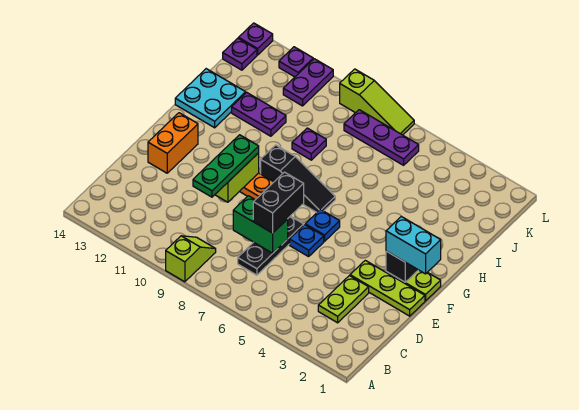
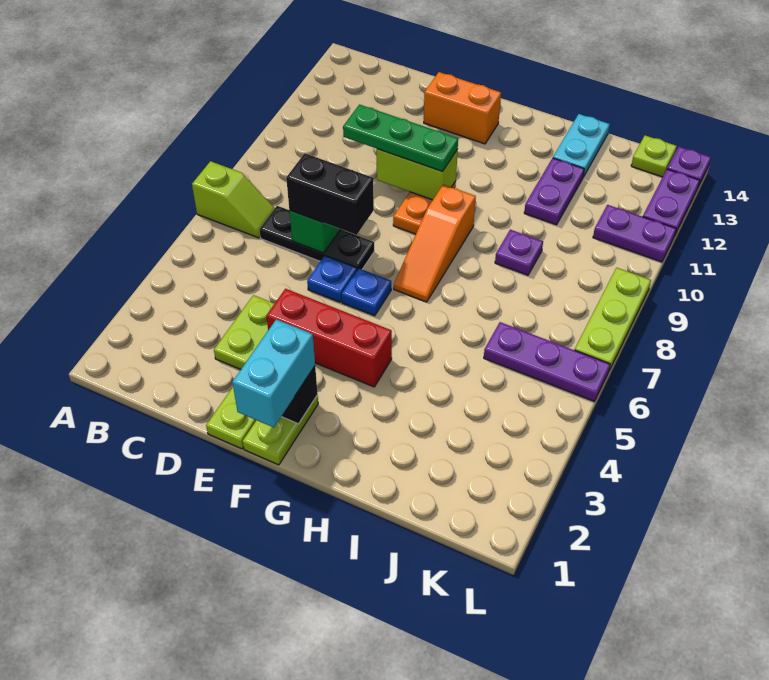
lime 1x2 slope [166,236,216,282] -> lime 1x2 slope moved to [192,161,275,238]
lime 1x2 plate [318,276,369,323] -> lime 1x2 plate turned to [214,295,274,369]
none -> red 1x3 brick [266,289,392,387]
black 1x3 slope [261,145,335,212] -> orange 1x3 slope [394,184,476,302]
cyan 2x2 plate [175,69,246,128] -> cyan 1x2 plate [553,114,610,177]
purple 1x3 plate [344,110,419,165] -> purple 1x3 plate turned to [484,322,610,401]
purple 1x1 plate [223,38,257,70] -> lime 1x1 plate [631,135,677,177]
lime 1x3 slope [340,69,414,135] -> lime 1x3 plate [575,268,651,370]
purple 1x1 plate [279,47,313,77] -> purple 1x2 plate [643,169,700,235]

